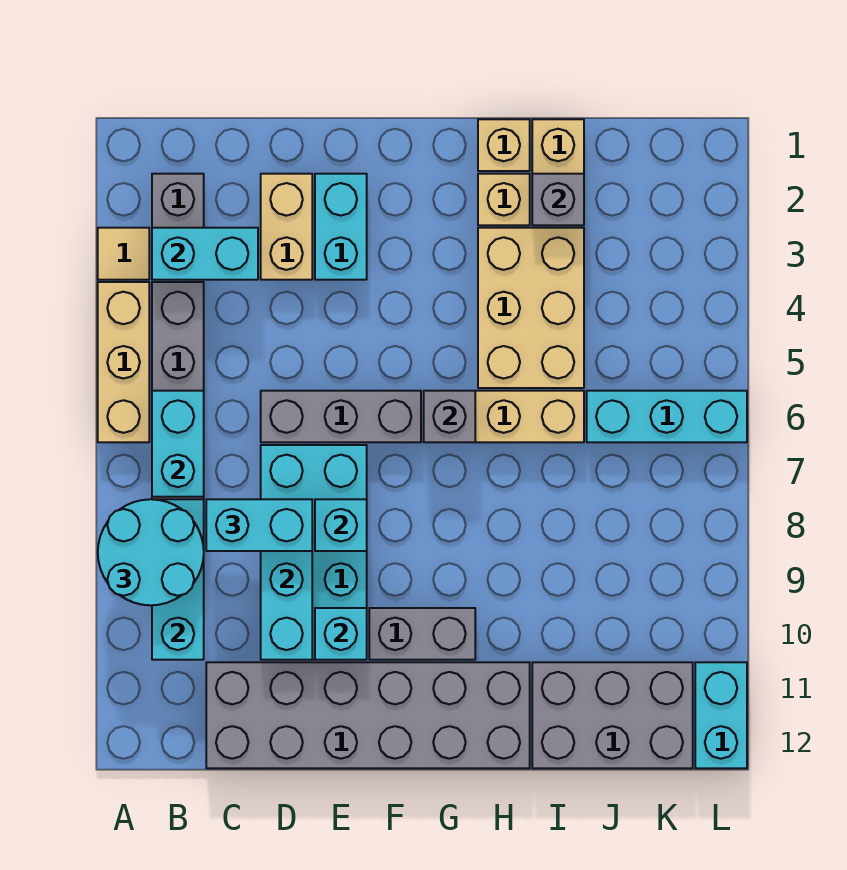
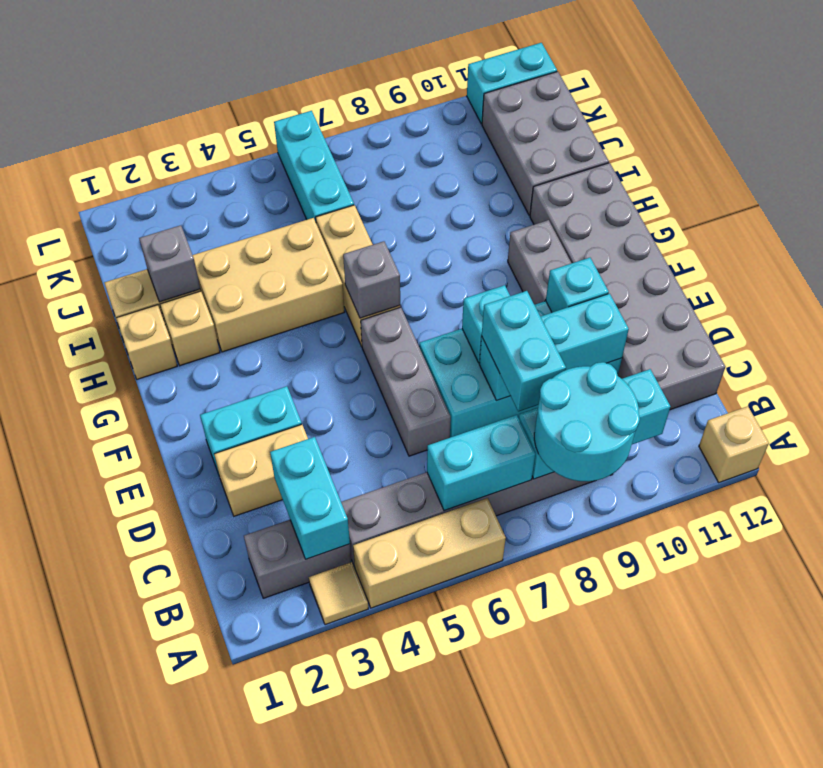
none -> tan 1x1 brick [699,406,769,482]

